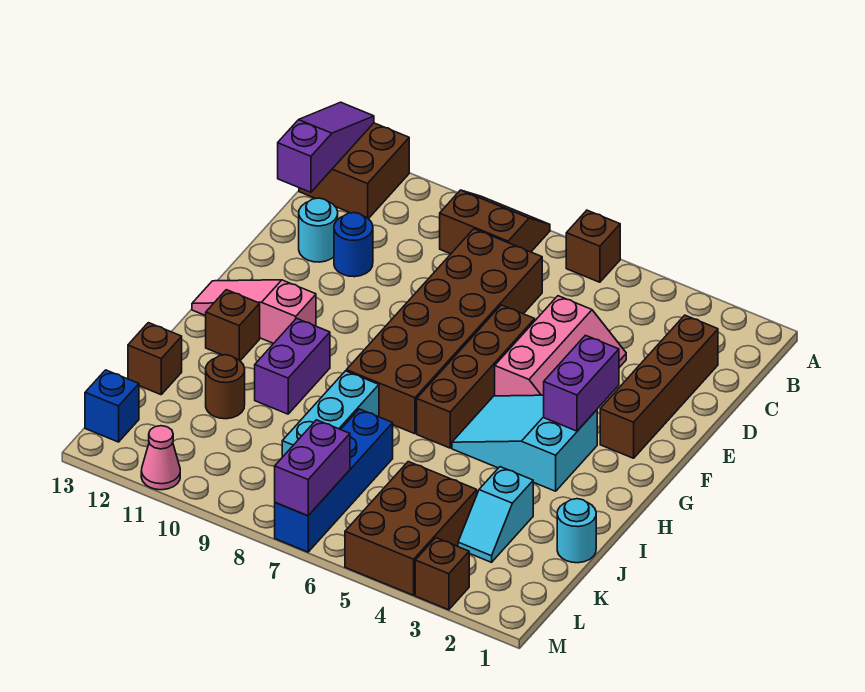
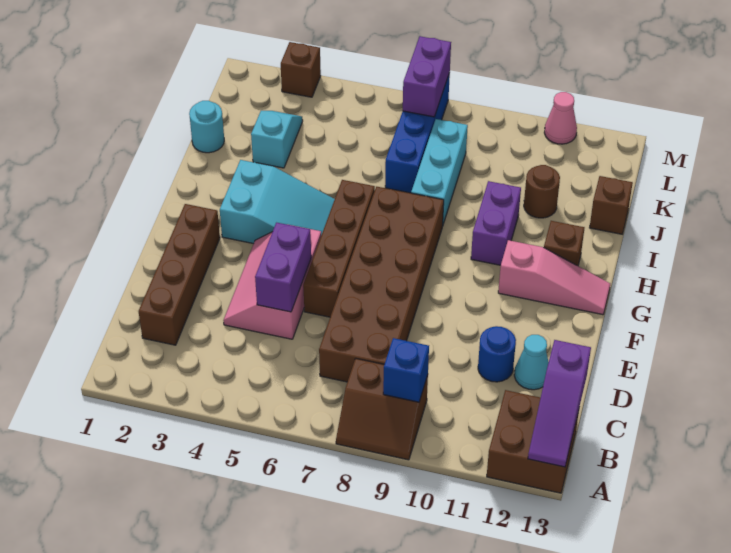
brown 1x1 brick [566,210,620,282] -> none
cyan 1x1 round brick [299,198,338,262] -> cyan 1x1 cone [514,335,549,390]
purple 1x2 brick [544,335,619,431] -> purple 1x2 brick moved to [255,223,311,312]
brown 2x3 brick [345,462,477,595] -> none
blue 1x1 brick [85,370,139,442] -> blue 1x1 brick moved to [383,338,429,402]

